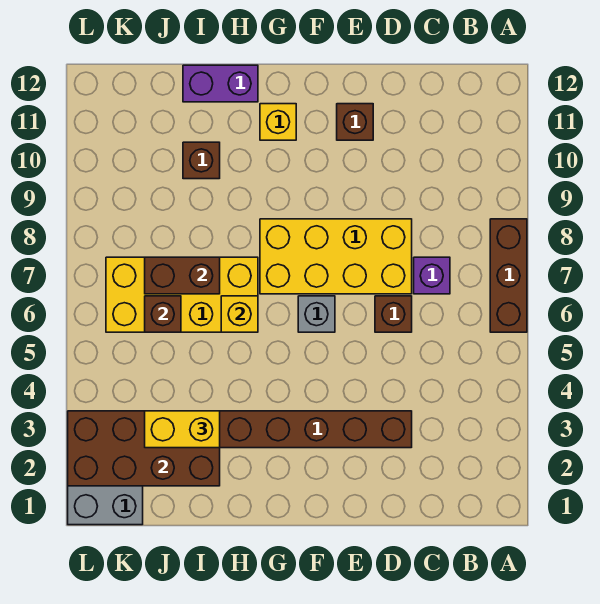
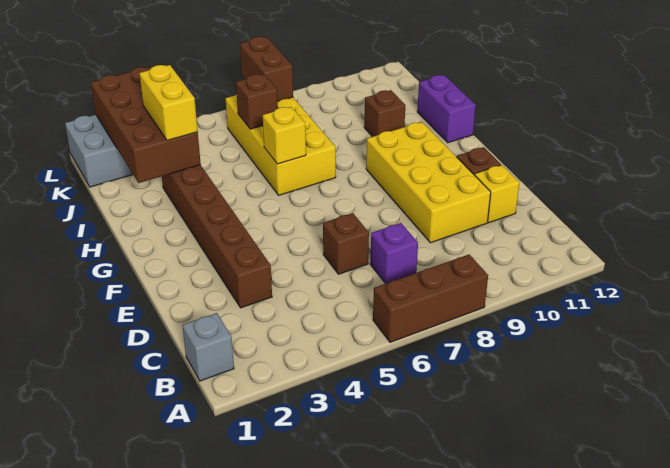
yellow 2x4 brick [260,219,412,294] -> yellow 2x4 brick moved to [366,122,491,243]
grey 1x1 brick [298,296,335,332] -> grey 1x1 brick moved to [182,313,234,381]
yellow 1x1 brick [260,104,296,140] -> yellow 1x1 brick moved to [474,165,520,223]
brown 1x2 brick [145,257,220,294] -> brown 1x2 brick moved to [240,37,293,102]

